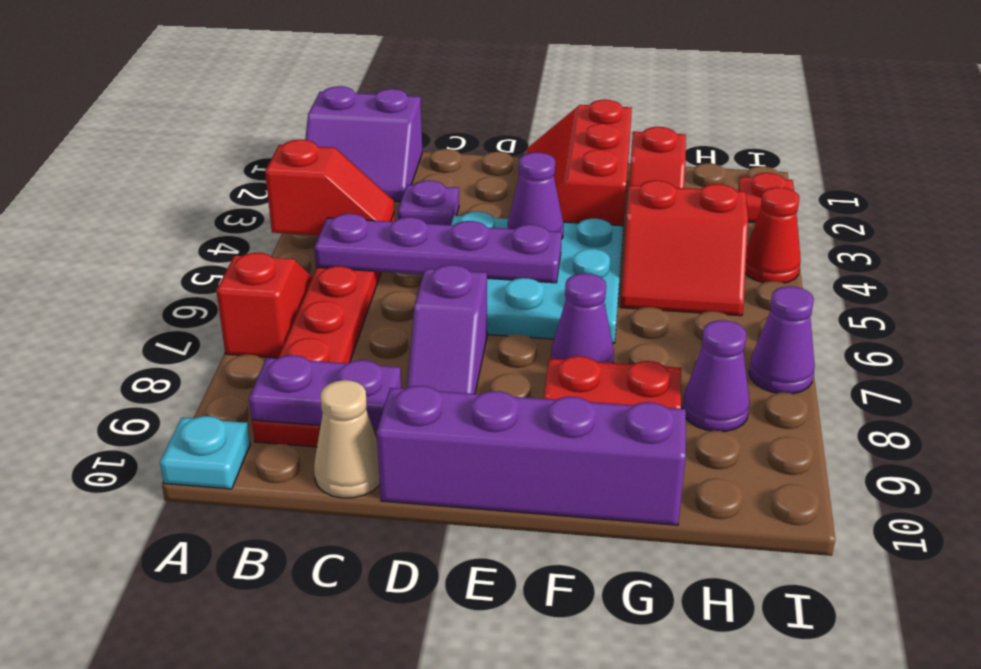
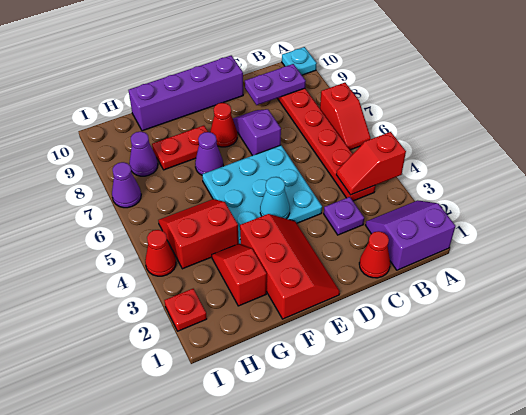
purple 1x4 plate [314,214,562,283] -> none
none -> red 1x1 cone [359,231,390,278]
tan 1x1 cone [314,380,380,498] -> none
purple 1x1 cone [508,152,564,238] -> cyan 1x1 cone [260,177,290,219]
none -> red 1x1 cone [210,103,237,147]

